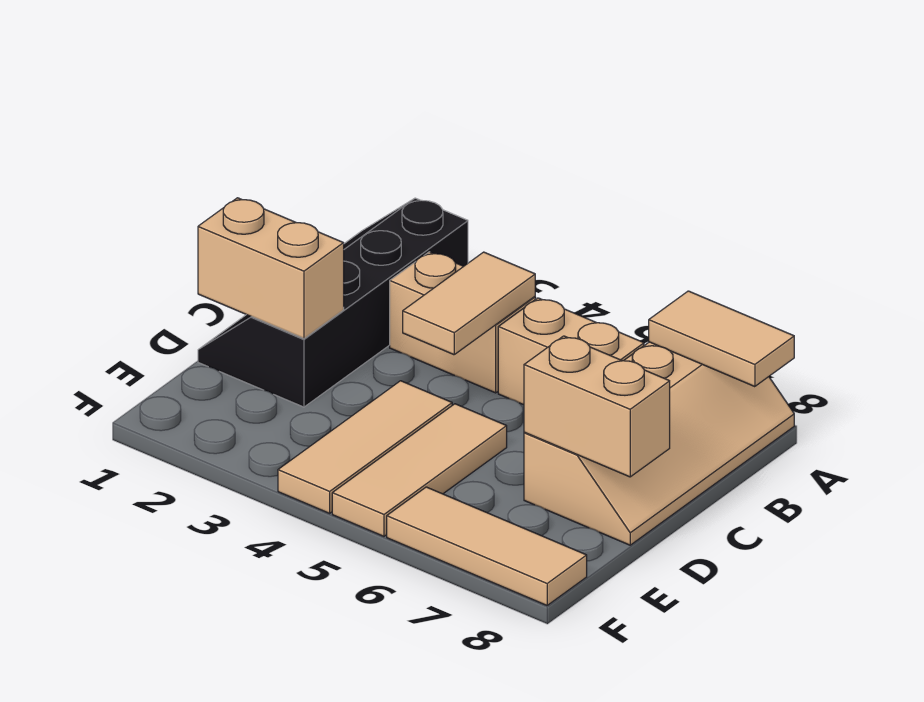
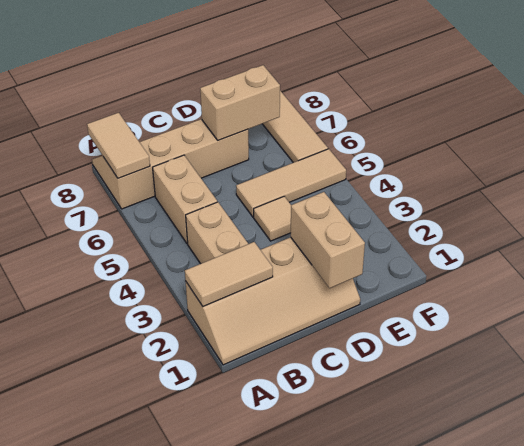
black 2x4 slope [198,198,468,407] -> tan 2x4 slope [185,237,360,365]
tan 1x2 tile [403,252,535,355] -> tan 1x2 tile moved to [185,242,273,306]
tan 1x3 tile [278,381,452,513] -> tan 1x1 tile [254,197,291,241]
tan 1x2 brick [524,336,670,477] -> tan 1x2 brick turned to [200,65,280,140]

